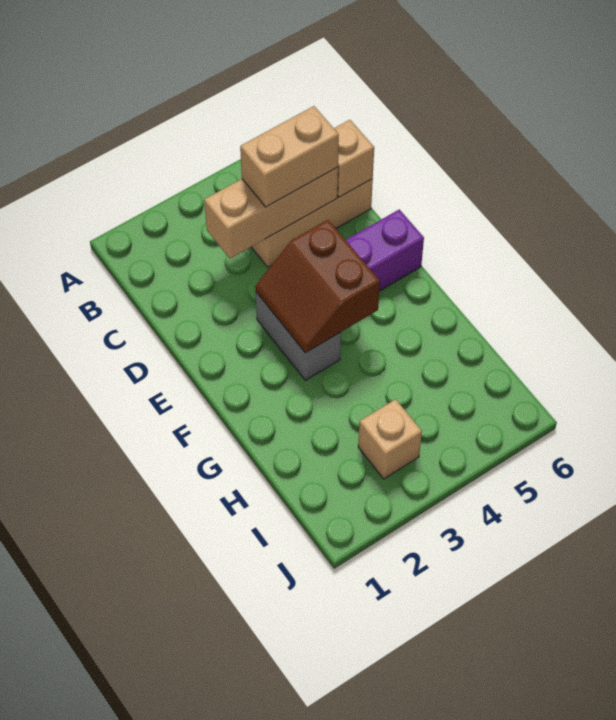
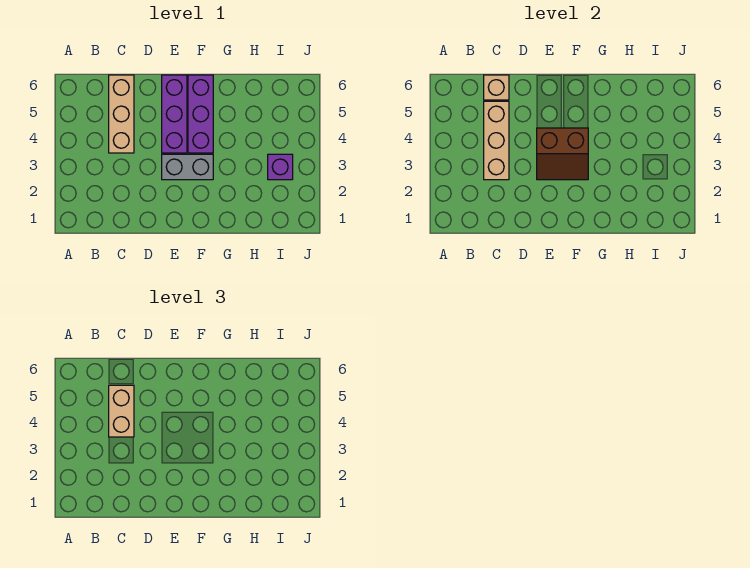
none -> purple 1x3 brick [188,75,213,153]
tan 1x1 brick [358,399,422,479] -> purple 1x1 brick [268,154,293,180]

